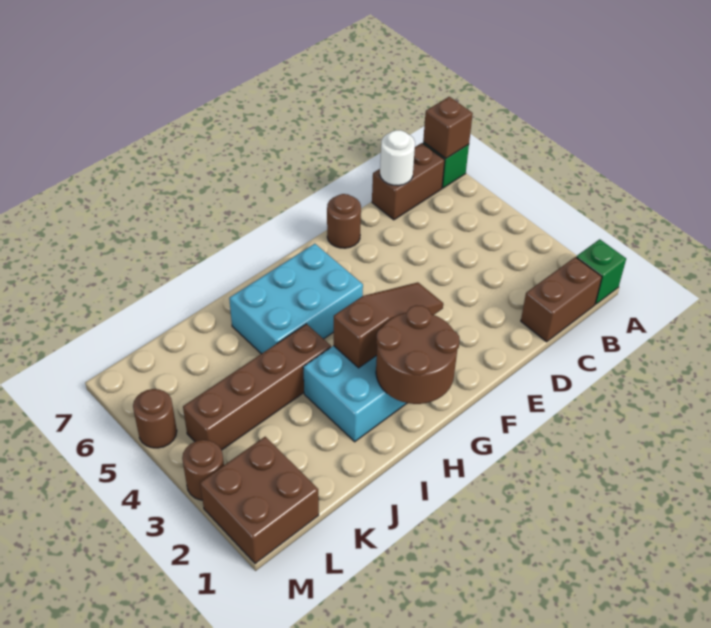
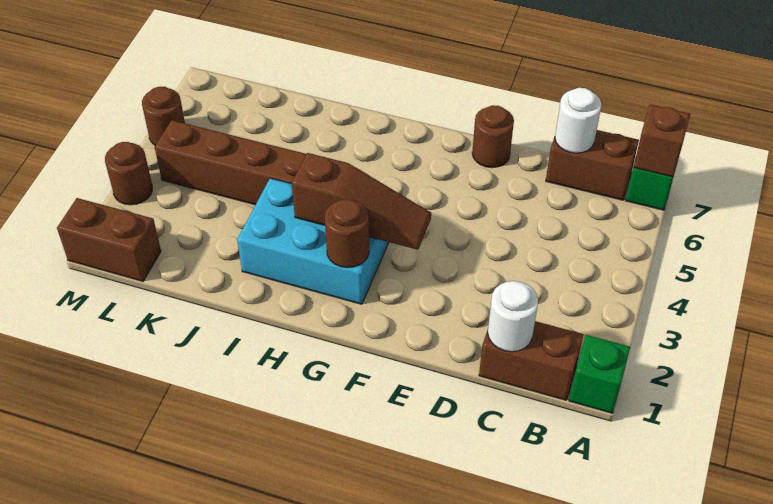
none -> white 1x1 round brick [488,281,538,352]
brown 2x2 round brick [376,305,459,404] -> brown 1x1 round brick [325,199,369,268]
cyan 2x3 brick [229,244,363,354] -> none
brown 2x2 brick [200,437,319,564] -> brown 1x2 brick [57,198,161,281]

